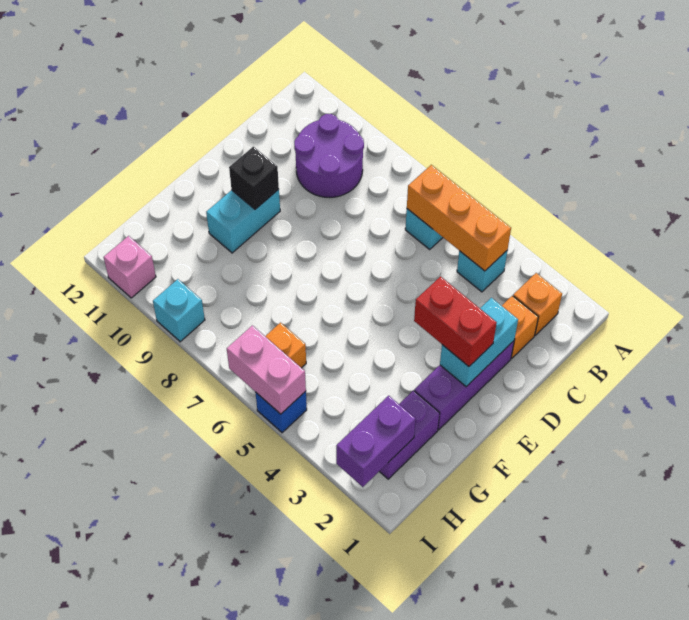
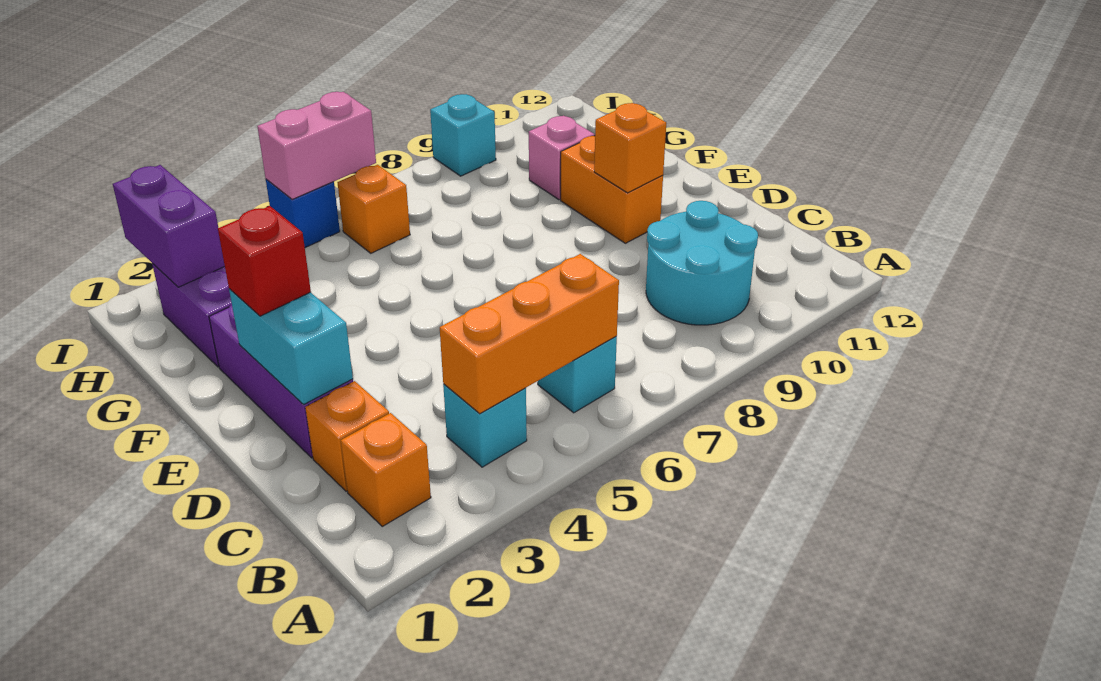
purple 2x2 round brick [294,114,364,198] -> cyan 2x2 round brick [646,201,758,325]
red 1x2 brick [414,277,497,366] -> red 1x1 brick [218,206,311,316]
cyan 1x2 brick [206,189,280,253] -> orange 1x2 brick [561,136,663,243]
black 1x1 brick [229,147,279,209] -> orange 1x1 brick [594,103,666,193]
pink 1x1 brick [104,236,156,298] -> pink 1x1 brick moved to [529,116,595,200]

